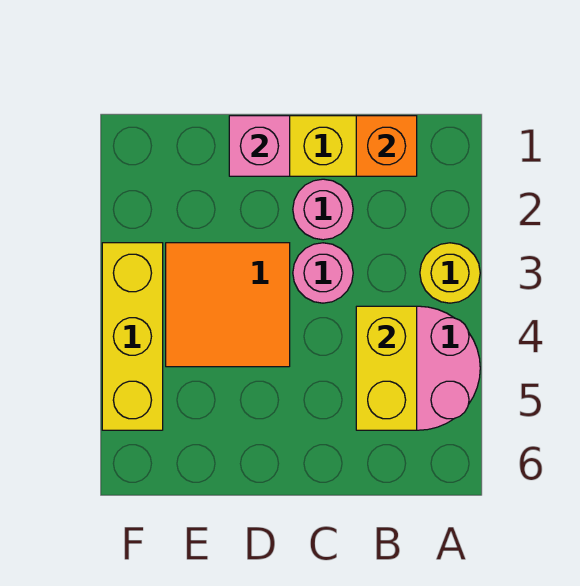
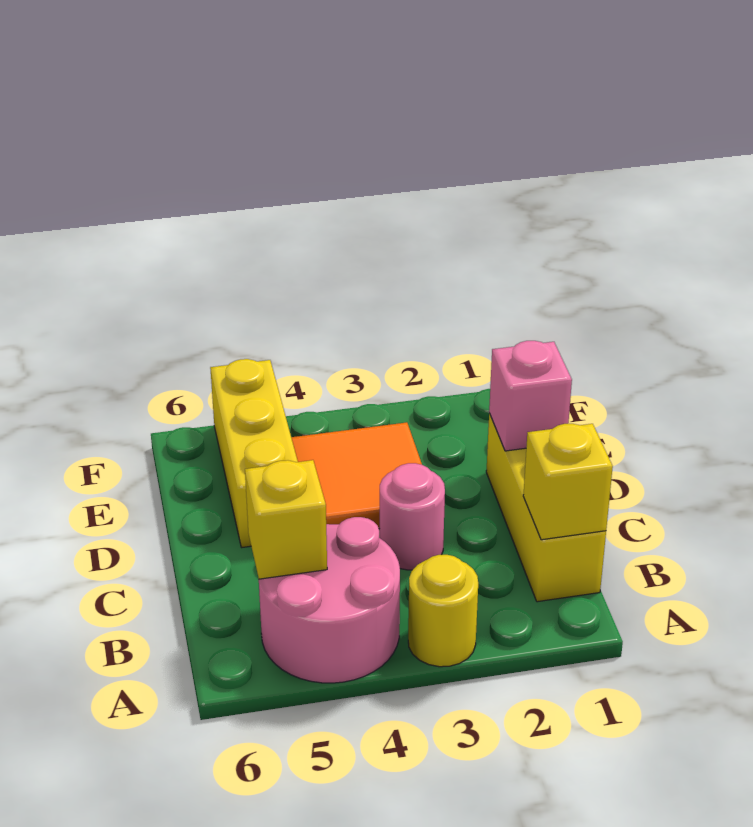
orange 1x1 brick [356,116,417,176] -> yellow 1x1 brick [523,424,613,540]
yellow 1x2 brick [356,306,417,430] -> yellow 1x1 brick [245,460,327,579]
pink 1x1 round brick [293,179,353,240] -> none
yellow 1x3 brick [102,243,163,430] -> yellow 1x3 brick turned to [210,359,298,547]

